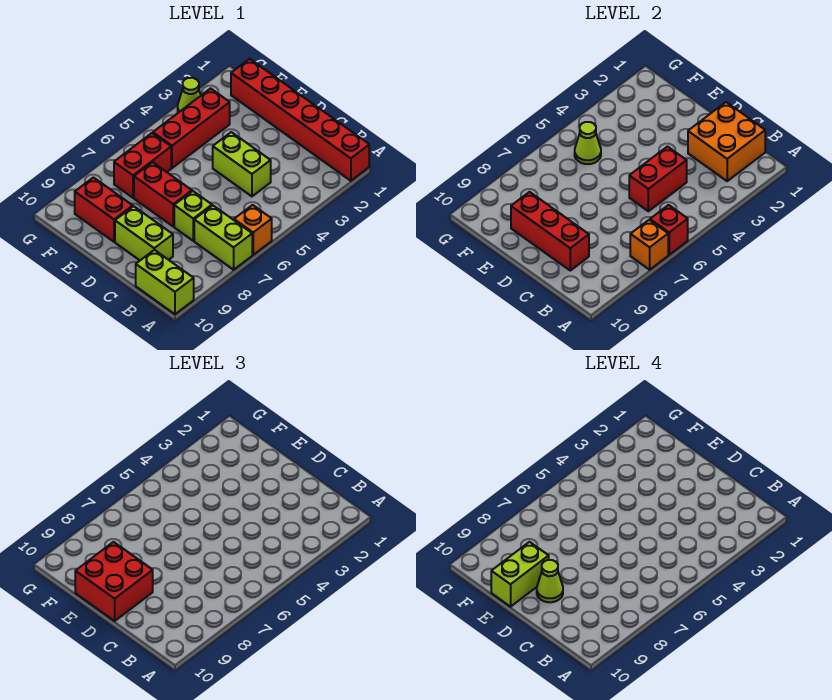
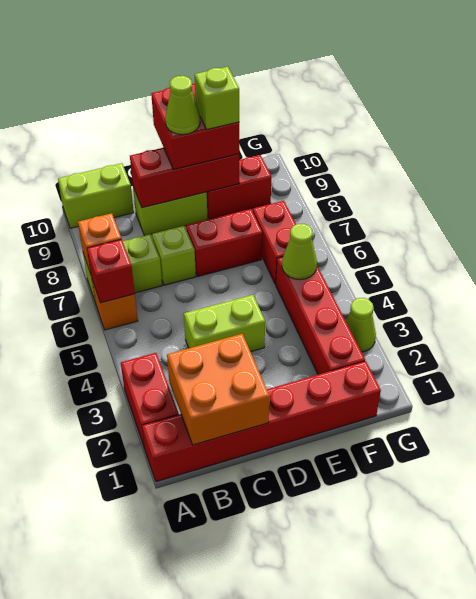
red 1x2 brick [629,147,687,211] -> red 1x2 brick moved to [121,353,179,448]
lime 1x2 brick [491,542,549,607] -> lime 1x1 brick [195,67,239,130]
red 1x3 brick [153,88,230,168] -> red 1x4 brick [276,257,365,375]

